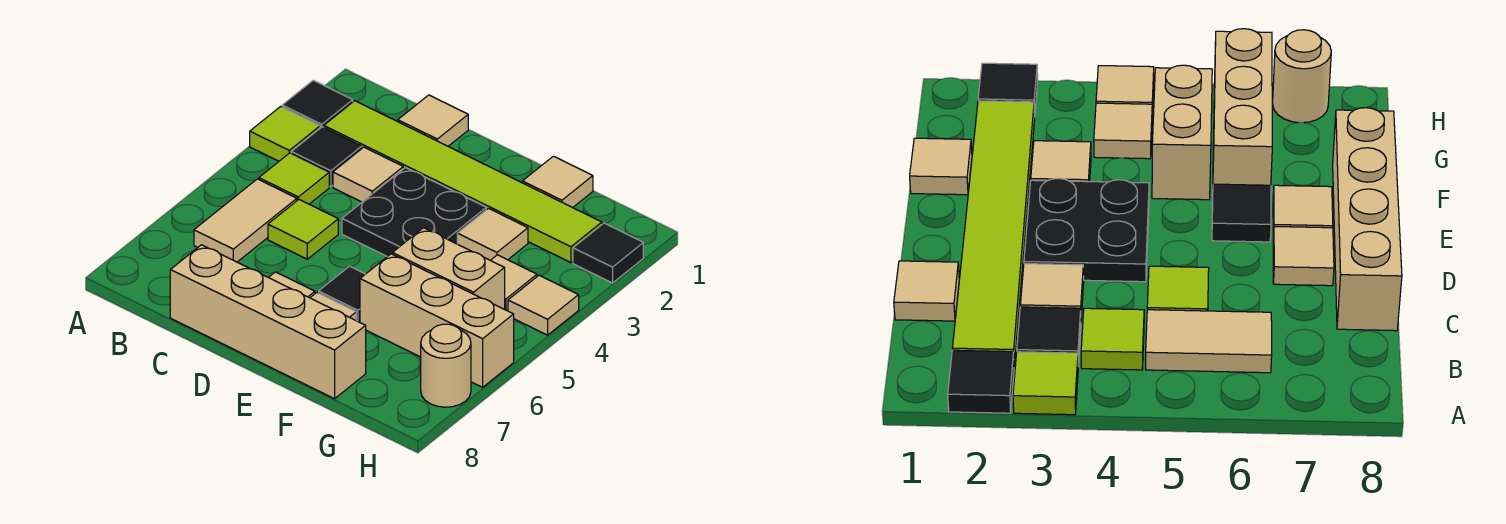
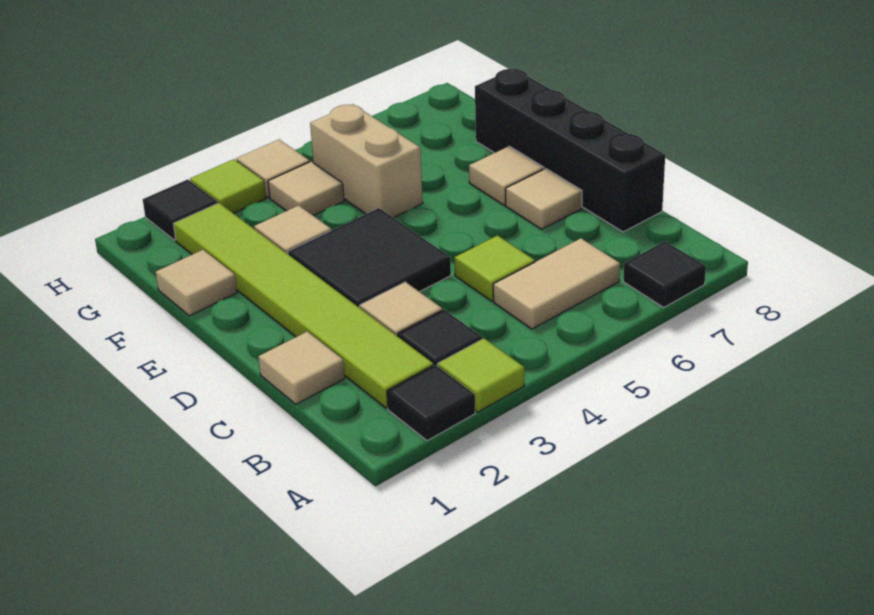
lime 1x1 tile [259,153,329,204] -> lime 1x1 tile moved to [190,159,266,214]
tan 1x4 brick [170,245,366,399] -> black 1x4 brick [475,69,665,232]
black 2x2 plate [342,168,486,257] -> black 2x2 tile [288,208,451,308]
black 1x1 tile [319,266,365,322] -> black 1x1 tile moved to [623,241,706,307]
tan 1x3 brick [360,254,514,387] -> none
tan 1x1 round brick [421,324,471,407] -> none

